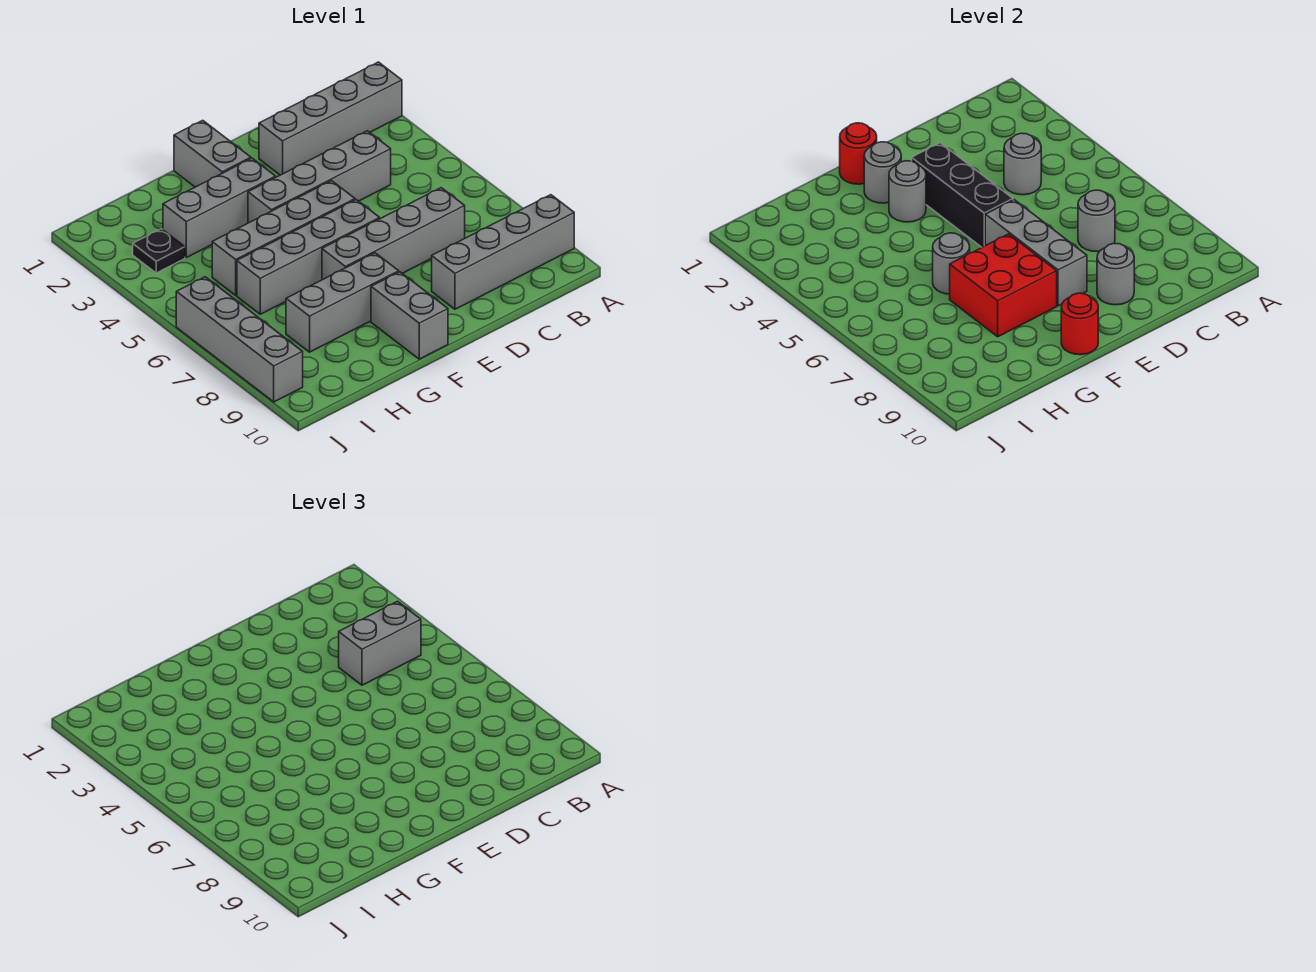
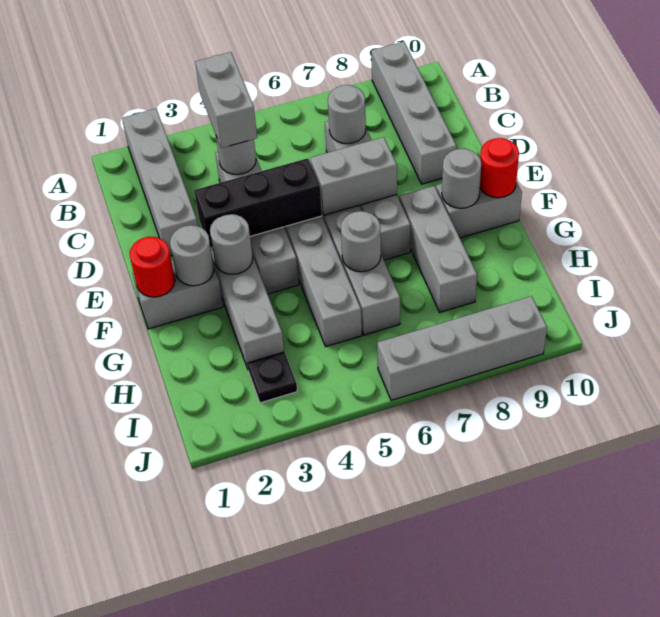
grey 1x1 round brick [1097,244,1134,305] -> grey 1x1 round brick moved to [442,149,481,208]
grey 1x3 brick [985,200,1087,306] -> grey 1x2 brick [310,137,397,215]
red 2x2 brick [950,234,1057,337] -> none

